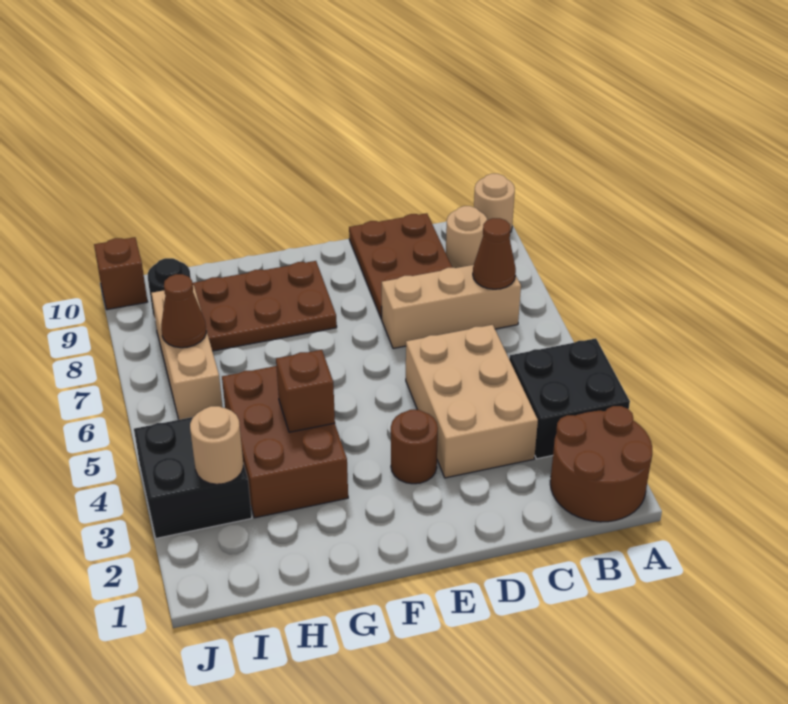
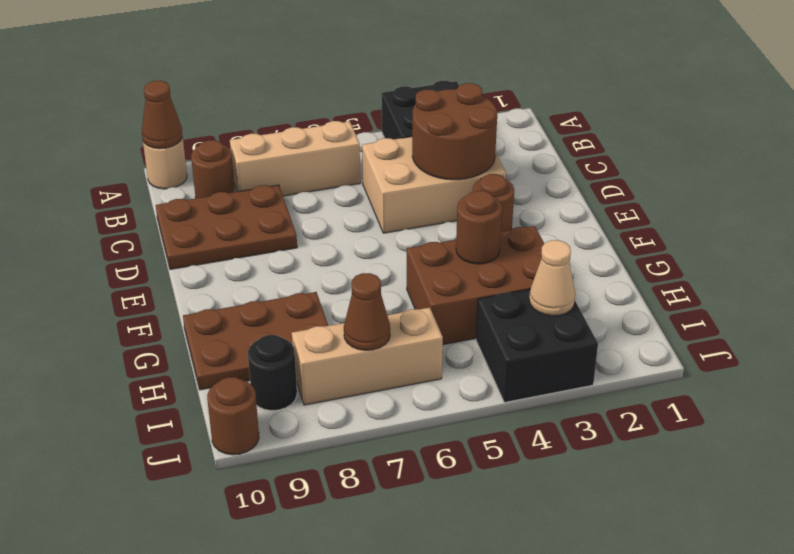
brown 2x2 round brick [550,406,652,522] -> brown 2x2 round brick moved to [412,83,497,180]
tan 1x3 brick [382,265,521,349] -> tan 1x3 brick turned to [230,121,360,196]
brown 1x1 cone [473,218,516,289] -> brown 1x1 cone moved to [142,81,182,149]
tan 1x1 round brick [446,206,487,268] -> brown 1x1 round brick [191,140,235,198]
brown 2x3 plate [193,261,337,351] -> brown 2x3 plate turned to [183,292,328,390]
brown 1x1 brick [276,350,335,432] -> brown 1x1 round brick [456,191,502,264]
tan 1x1 round brick [190,406,243,484] -> tan 1x1 cone [529,240,575,316]
brown 1x1 brick [94,237,147,310] -> brown 1x1 round brick [207,377,259,455]

